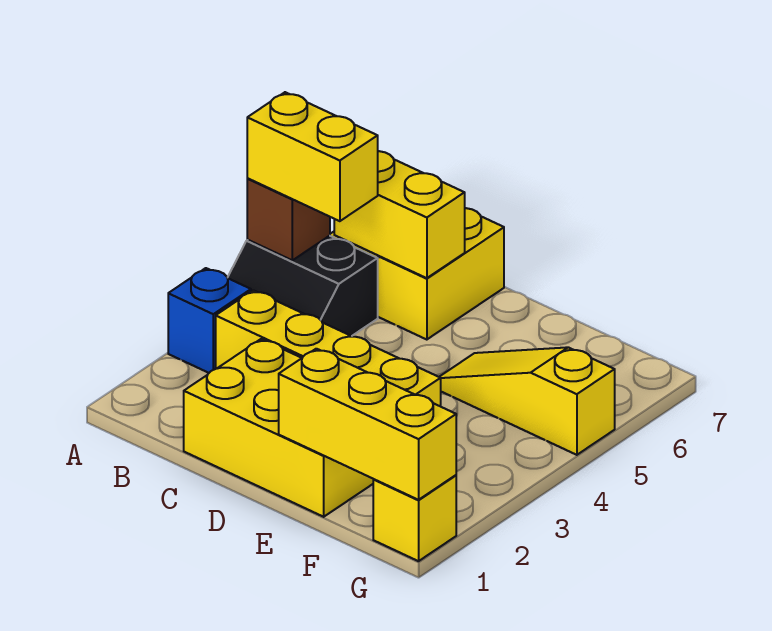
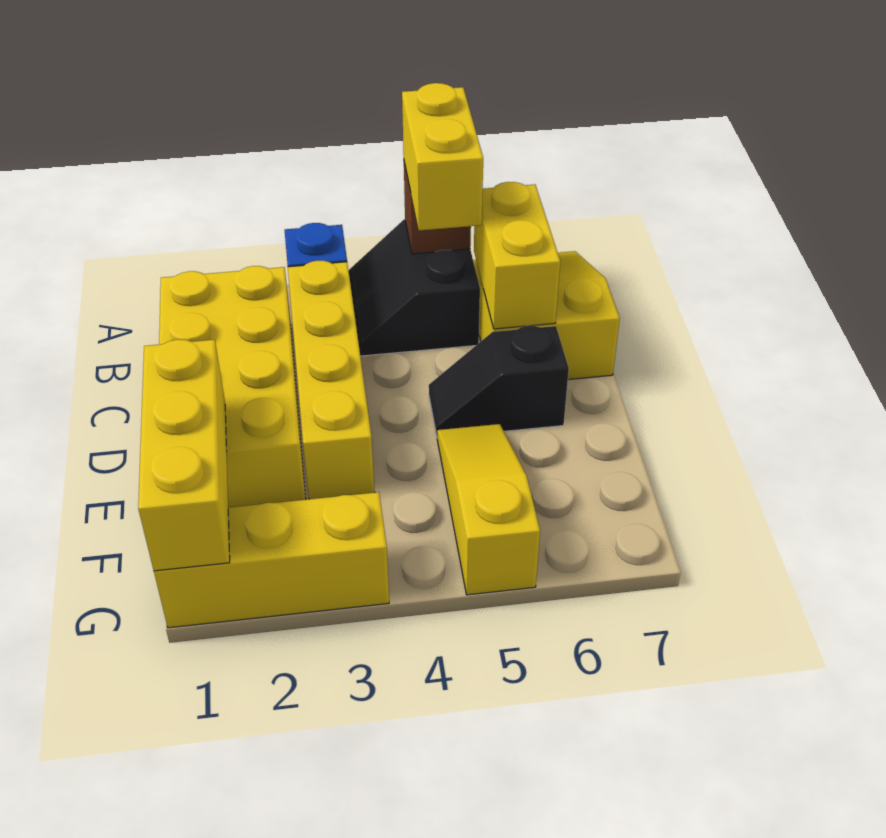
yellow 2x3 brick [184,339,374,517] -> yellow 2x4 brick [159,266,306,507]
none -> black 1x2 slope [429,326,569,435]
yellow 1x1 brick [373,475,456,561] -> yellow 1x3 brick [154,492,389,628]

